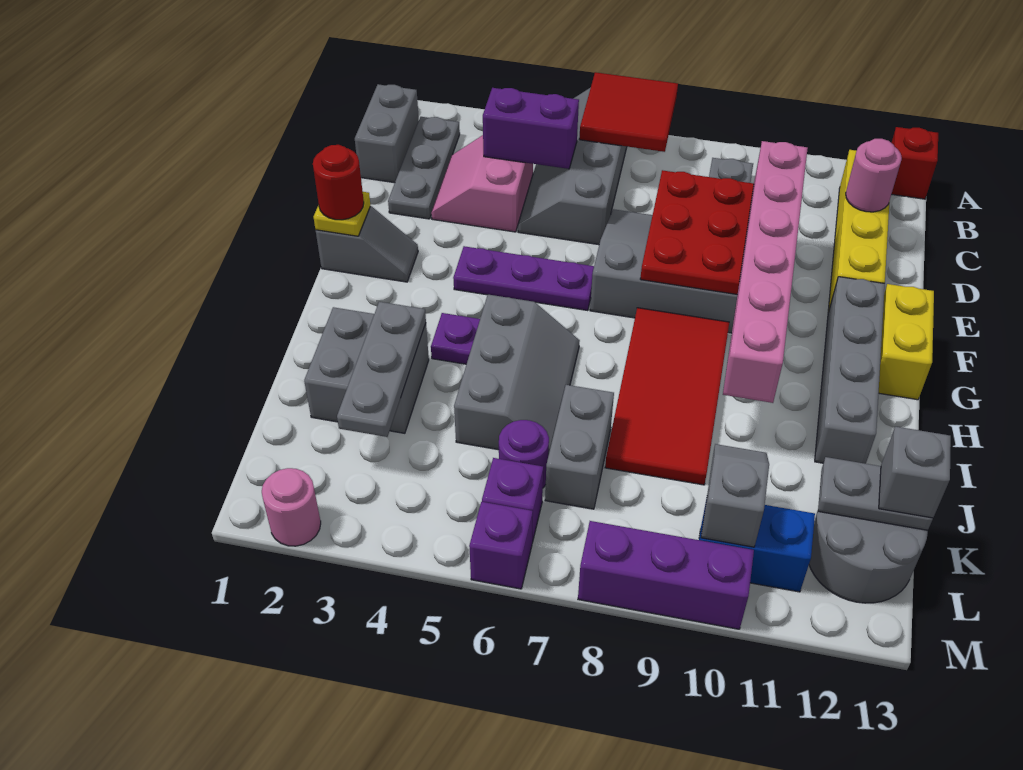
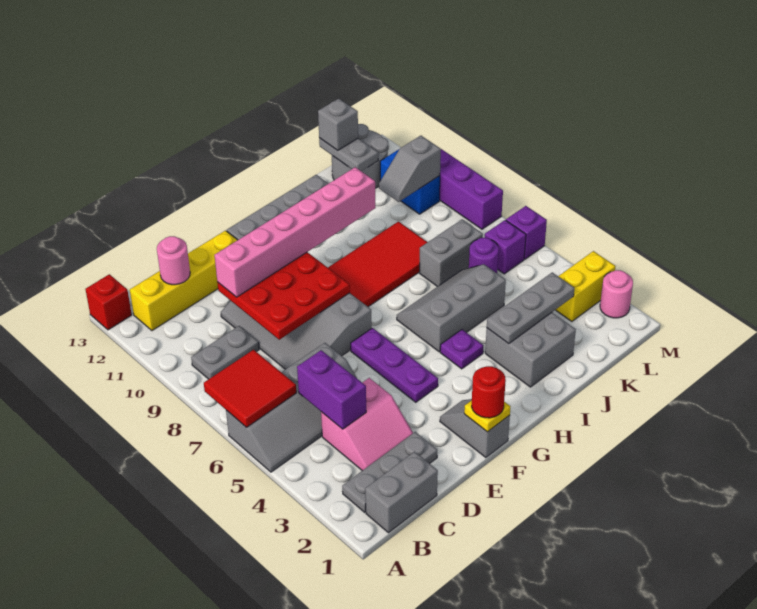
yellow 1x2 brick [879,284,934,400] -> yellow 1x2 brick moved to [556,251,616,322]

